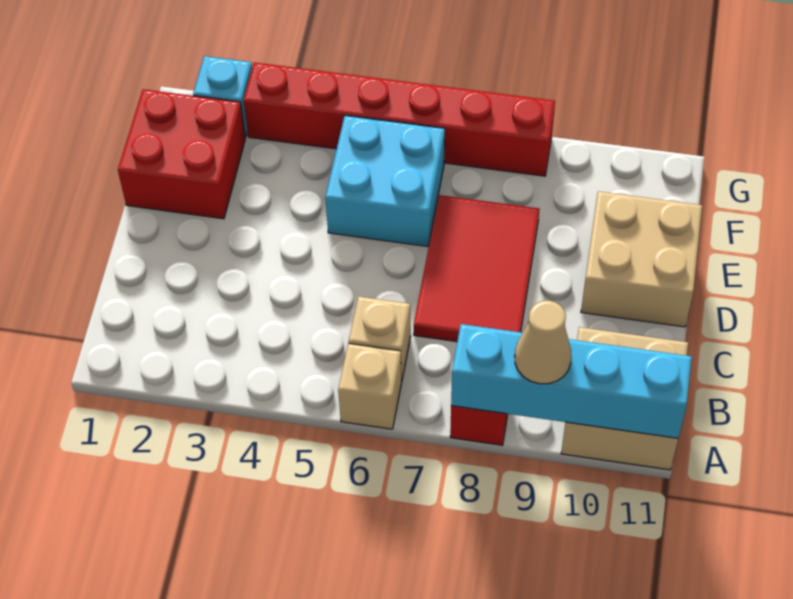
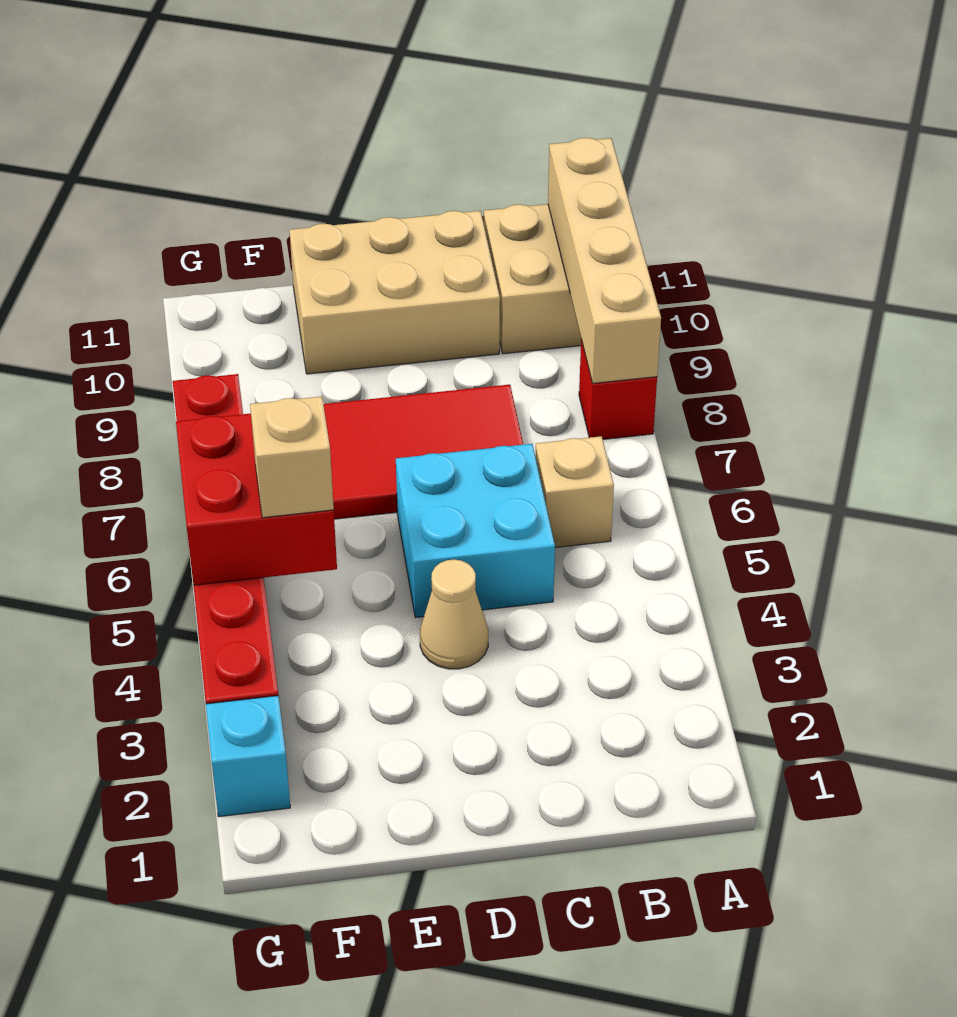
tan 1x1 brick [338,343,402,429] -> tan 1x1 brick moved to [250,396,334,518]
cyan 1x4 brick [451,324,692,438] -> tan 1x4 brick [548,138,661,383]
tan 1x1 cone [515,301,572,384] -> tan 1x1 cone moved to [420,559,488,669]
tan 2x2 brick [581,192,702,327] -> tan 2x3 brick [290,211,500,374]
red 2x2 brick [118,89,245,219] -> red 2x2 brick moved to [176,414,337,585]
cyan 2x2 brick [325,115,445,247] -> cyan 2x2 brick moved to [396,444,555,618]

